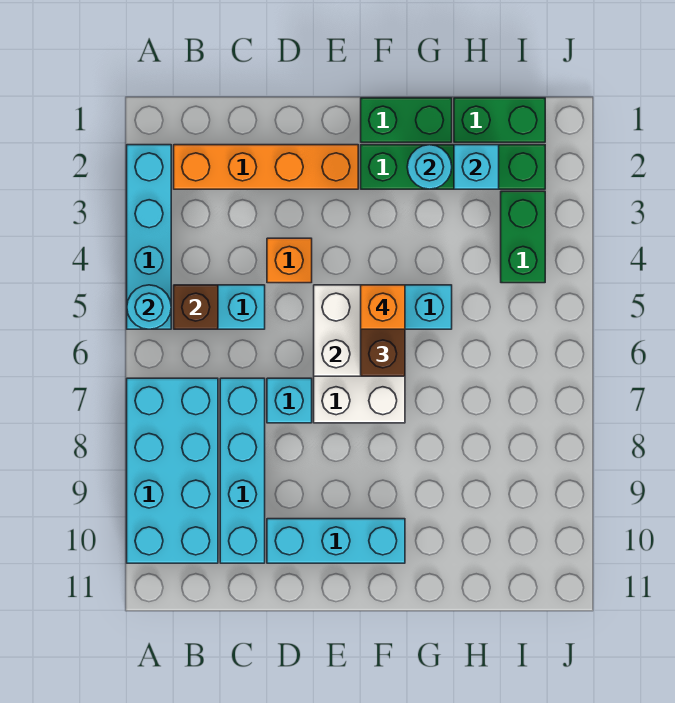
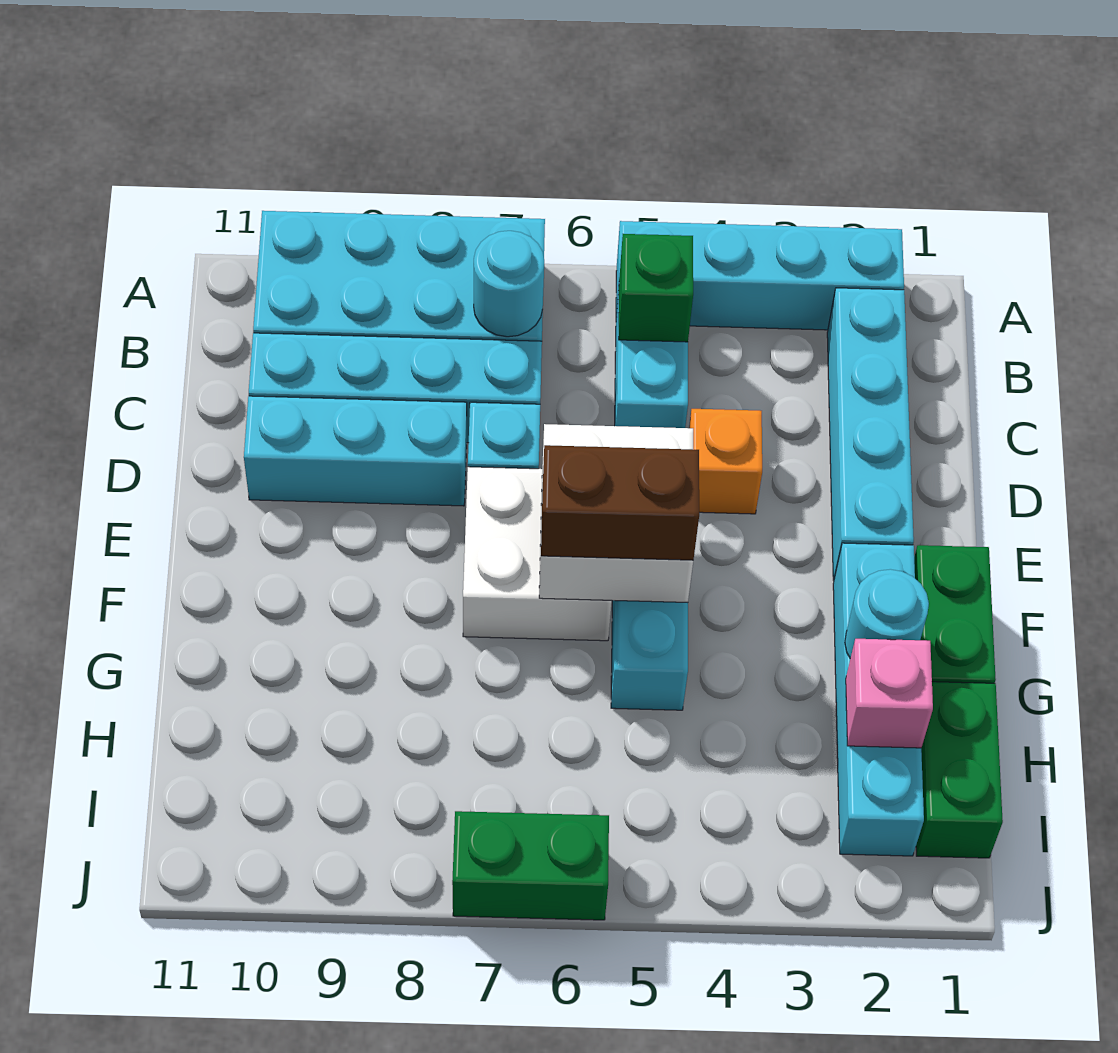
cyan 1x1 round brick [127,285,171,329] -> cyan 1x1 round brick moved to [474,231,544,337]
orange 1x4 brick [174,145,358,189] -> cyan 1x4 brick [827,288,914,580]
brown 1x1 brick [174,285,218,329] -> green 1x1 brick [619,234,693,342]
cyan 1x3 brick [267,519,405,563] -> cyan 1x3 brick turned to [244,396,467,506]
green 1x4 brick [361,145,545,189] -> cyan 1x4 brick [833,543,924,856]
orange 1x1 brick [361,285,405,329] -> none
cyan 1x1 brick [454,145,499,189] -> pink 1x1 brick [846,639,933,748]
green 1x2 brick [501,191,545,283] -> green 1x2 brick moved to [452,811,609,920]

